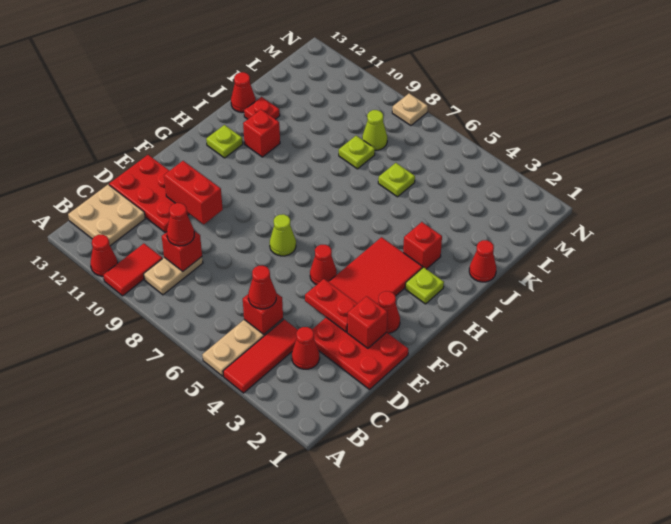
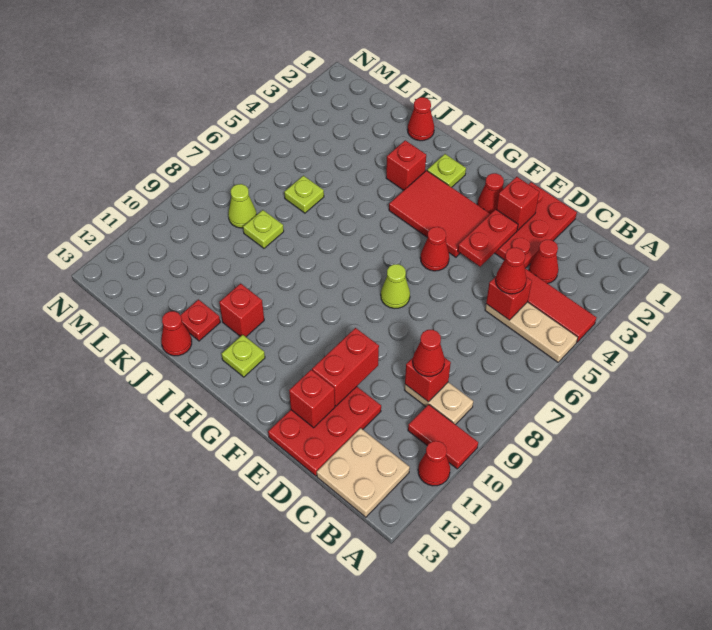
none -> red 1x1 brick [289,370,335,428]
tan 1x1 plate [392,93,428,126] -> none

